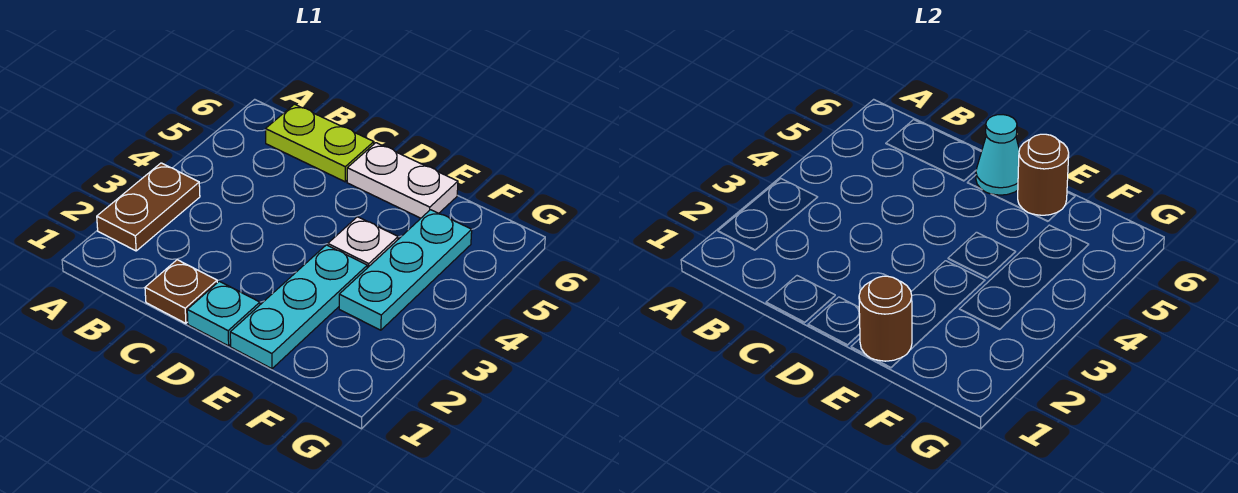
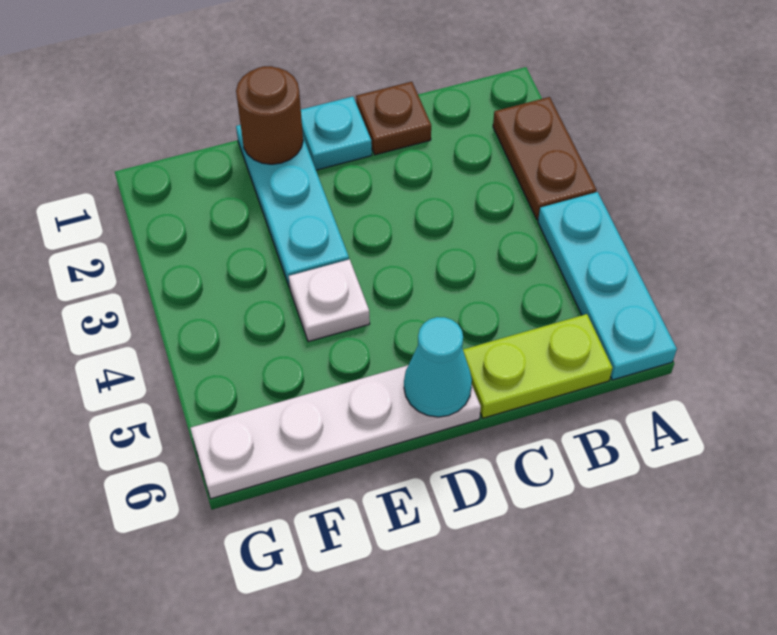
white 1x2 plate [347,143,458,218] -> white 1x4 plate [190,365,481,499]
brown 1x1 round brick [1018,134,1069,215] -> none
cyan 1x3 plate [339,210,472,330] -> cyan 1x3 plate moved to [538,192,677,380]

